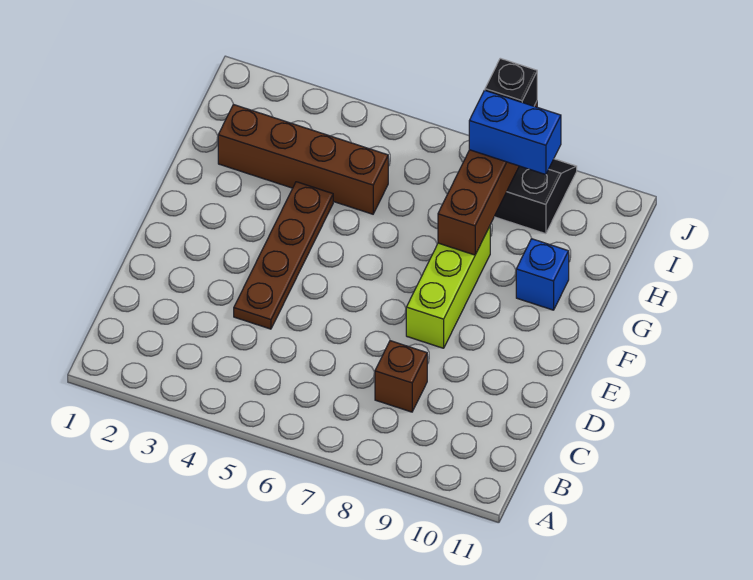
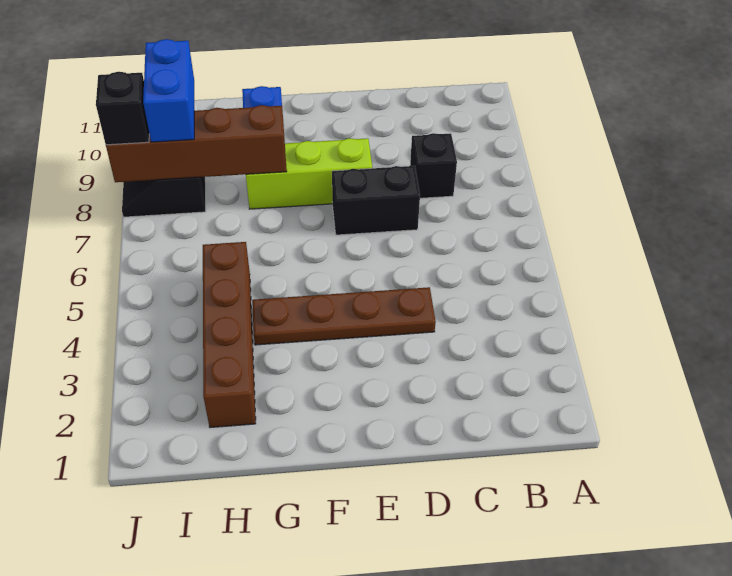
brown 1x1 brick [375,341,427,412] -> black 1x1 brick [410,133,457,198]
none -> black 1x2 brick [332,166,420,235]

